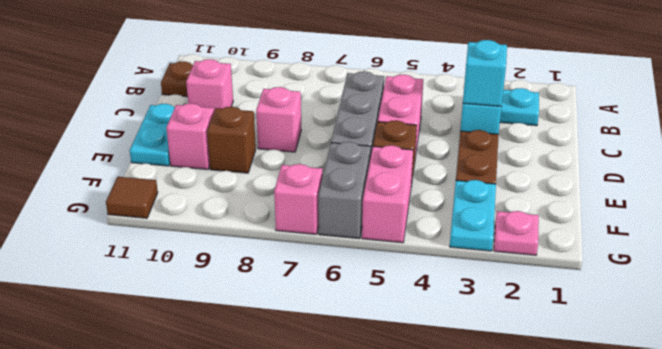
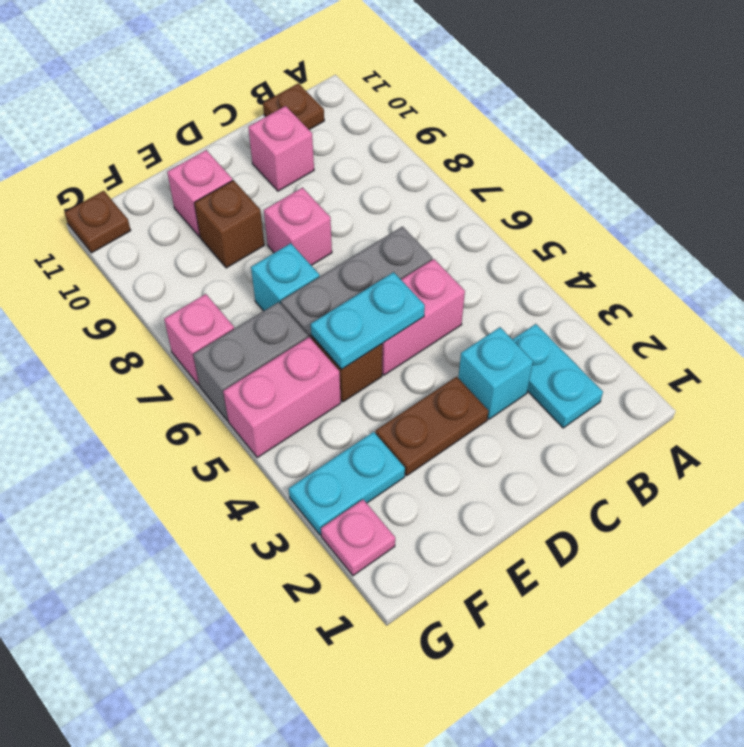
cyan 1x1 brick [463,40,507,107] -> cyan 1x1 brick moved to [251,243,320,311]
cyan 1x2 plate [130,104,175,166] -> cyan 1x2 plate moved to [311,272,425,369]
brown 1x1 tile [106,177,158,218] -> brown 1x1 plate [64,191,131,253]

